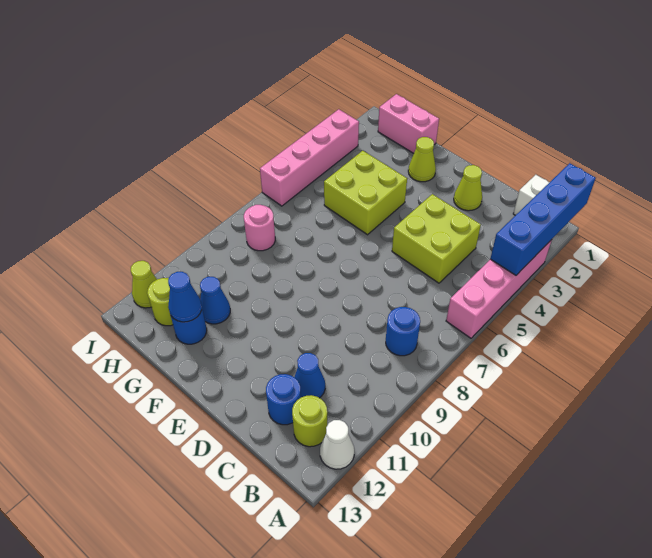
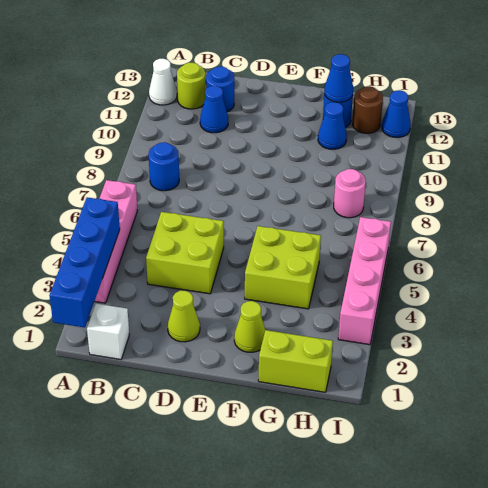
pink 1x2 brick [378,94,439,153] -> lime 1x2 brick [258,330,333,392]
lime 1x1 round brick [147,278,173,326] -> brown 1x1 round brick [352,86,383,133]
lime 1x1 cone [131,261,157,308] -> blue 1x1 cone [382,90,411,137]

